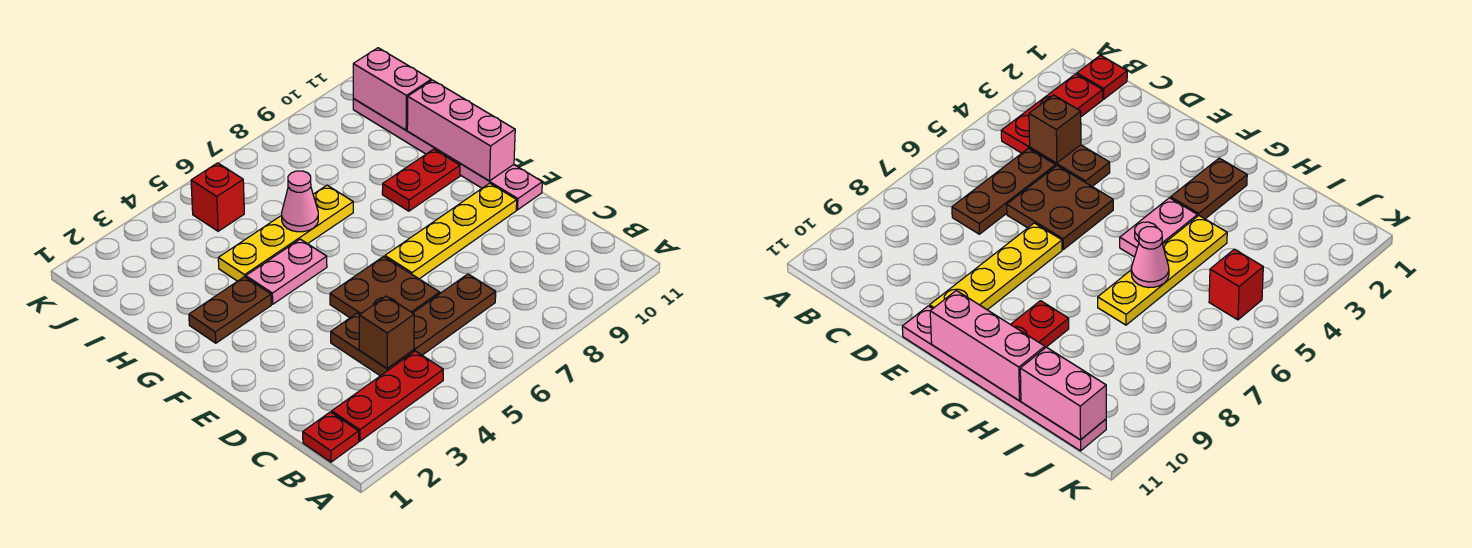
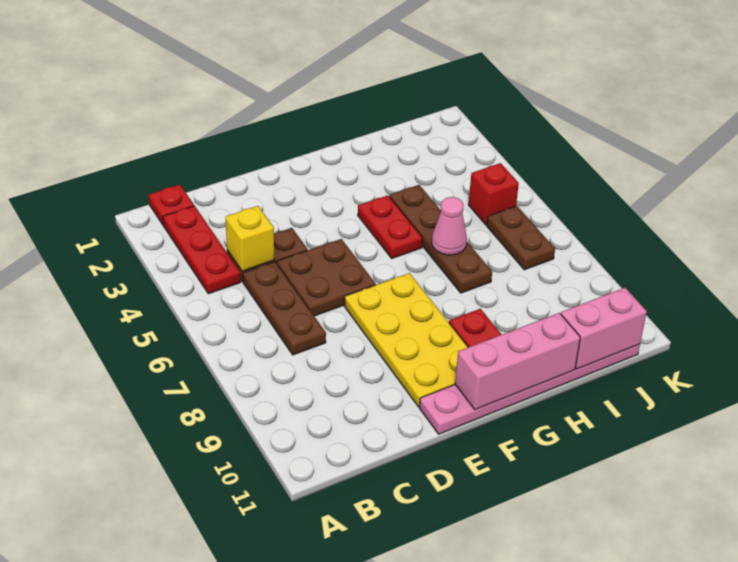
brown 1x1 brick [359,296,414,369] -> yellow 1x1 brick [226,206,274,271]
yellow 1x4 plate [385,183,517,279] -> yellow 2x4 plate [344,273,468,407]
brown 1x2 plate [189,277,271,343] -> brown 1x2 plate moved to [487,206,555,270]
pink 1x2 plate [246,239,327,304] -> red 1x2 plate [358,195,423,258]
yellow 1x4 plate [218,185,353,281] -> brown 1x4 plate [390,185,492,293]

